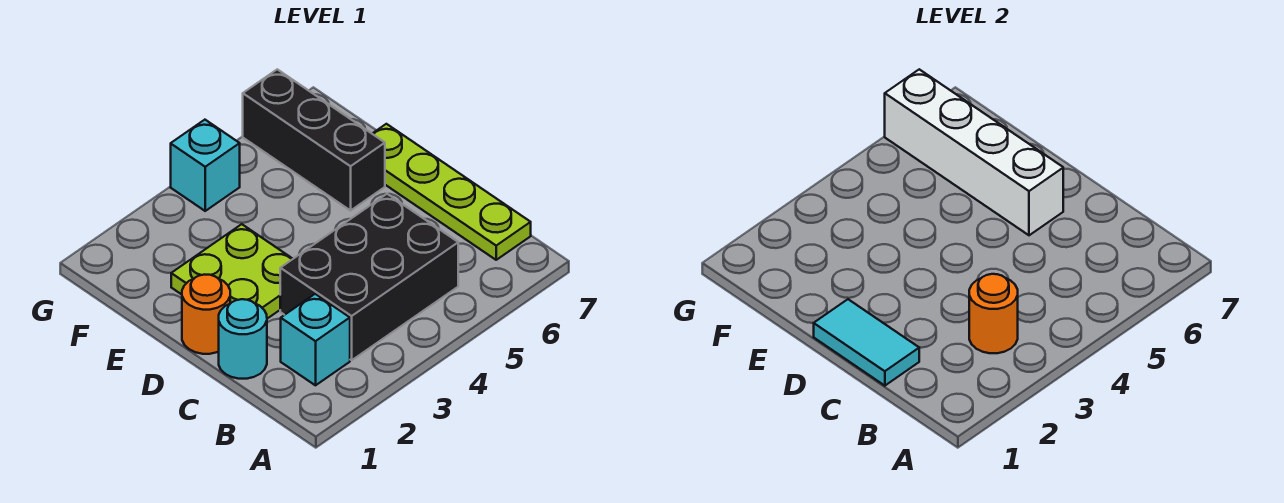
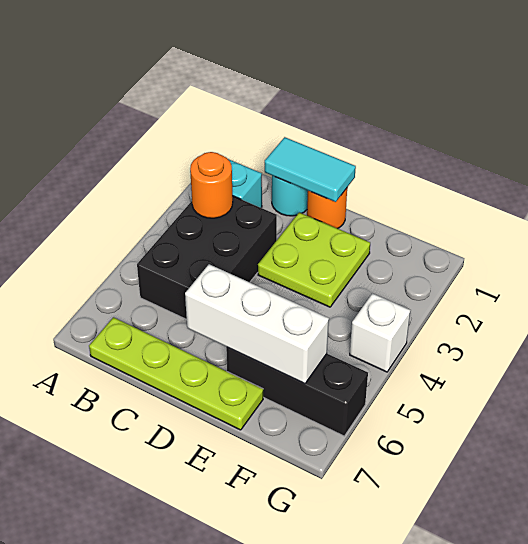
white 1x4 brick [885,69,1063,235] -> white 1x3 brick [185,264,329,384]
cyan 1x1 brick [171,120,240,211] -> white 1x1 brick [350,293,411,372]

